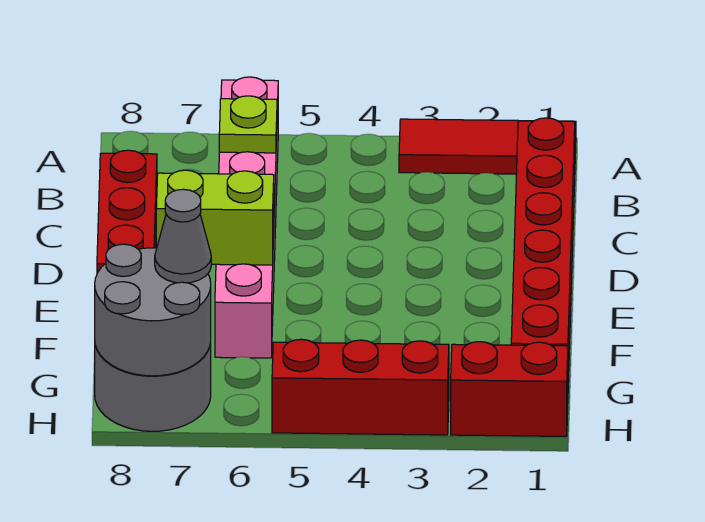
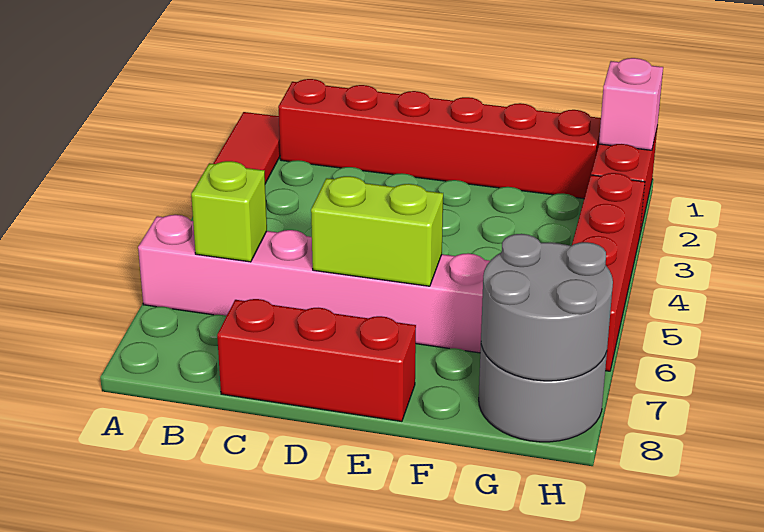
lime 1x1 plate [219,96,277,153] -> lime 1x1 brick [191,161,267,262]
lime 1x2 brick [156,170,274,265] -> lime 1x2 brick turned to [311,176,443,286]
grey 1x1 cone [155,189,211,283] -> none
none -> pink 1x1 brick [599,58,663,150]
red 1x3 brick [272,339,449,435] -> red 1x4 brick [572,173,645,371]

